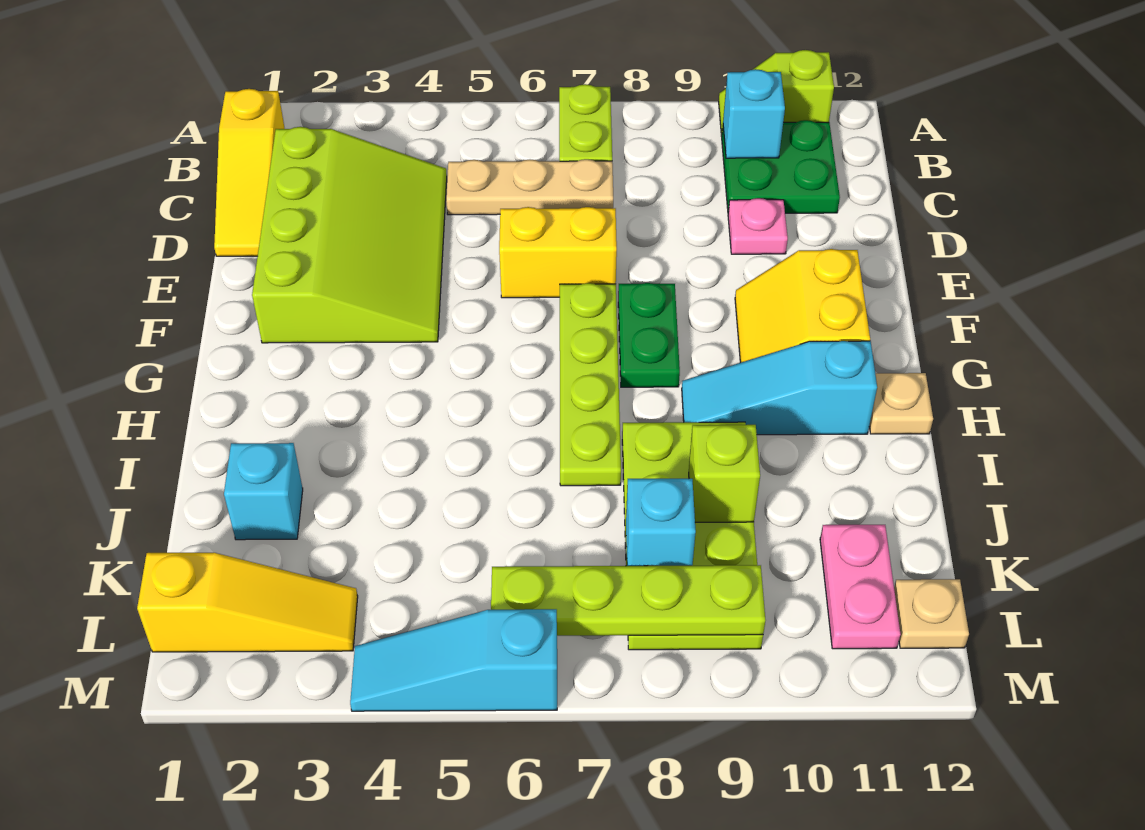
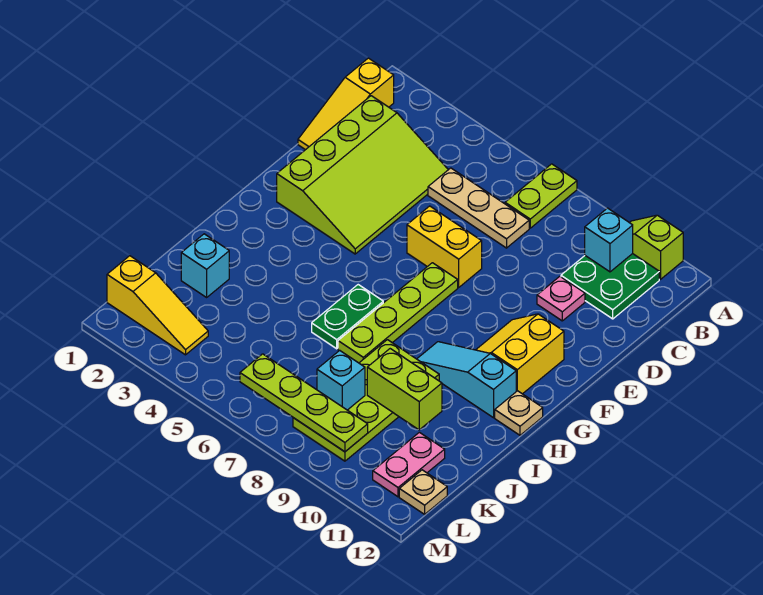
green 1x2 plate [618,283,680,387] -> green 1x2 plate moved to [312,285,383,349]
lime 1x1 brick [689,425,760,522] -> lime 1x2 brick [367,349,442,430]
cyan 1x3 slope [350,609,557,711] -> none

